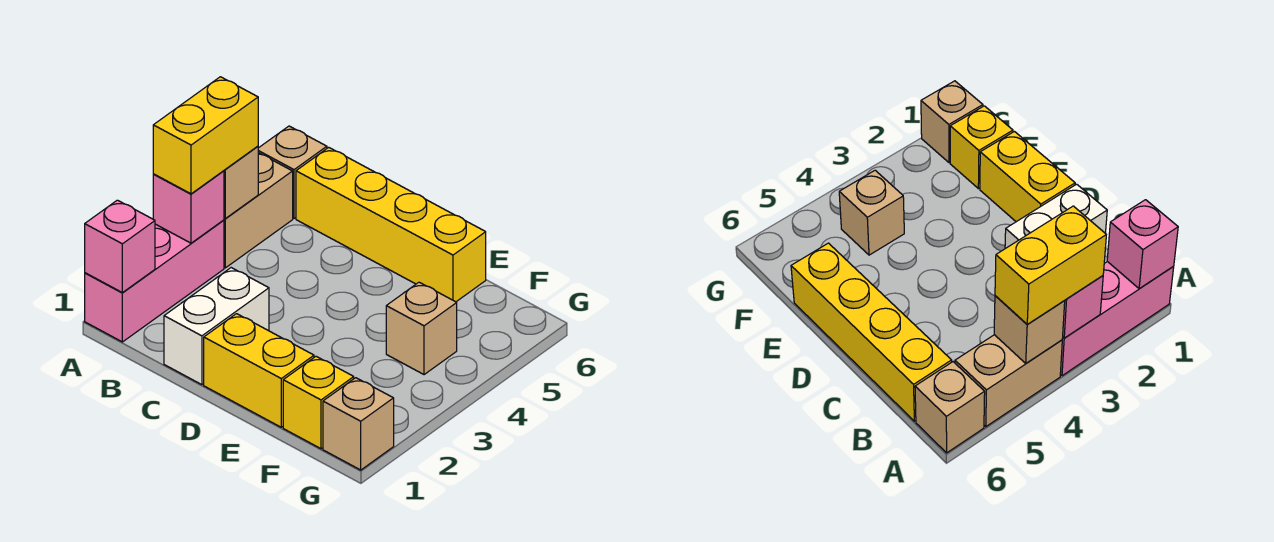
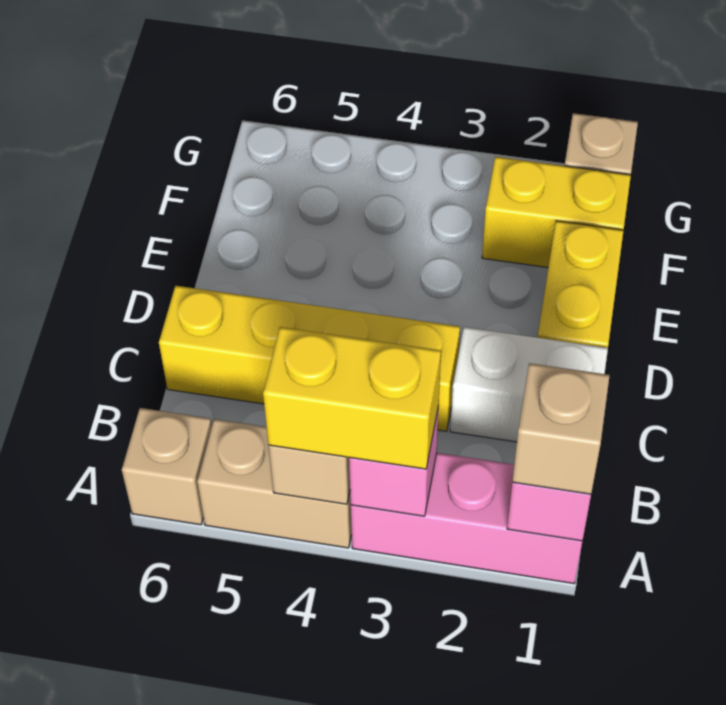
yellow 1x4 brick [296,147,486,302] -> yellow 1x4 brick turned to [159,286,460,431]
yellow 1x1 brick [283,356,354,449] -> yellow 1x2 brick [482,157,631,268]
tan 1x1 brick [386,282,457,375] -> tan 1x1 brick moved to [512,363,610,494]

